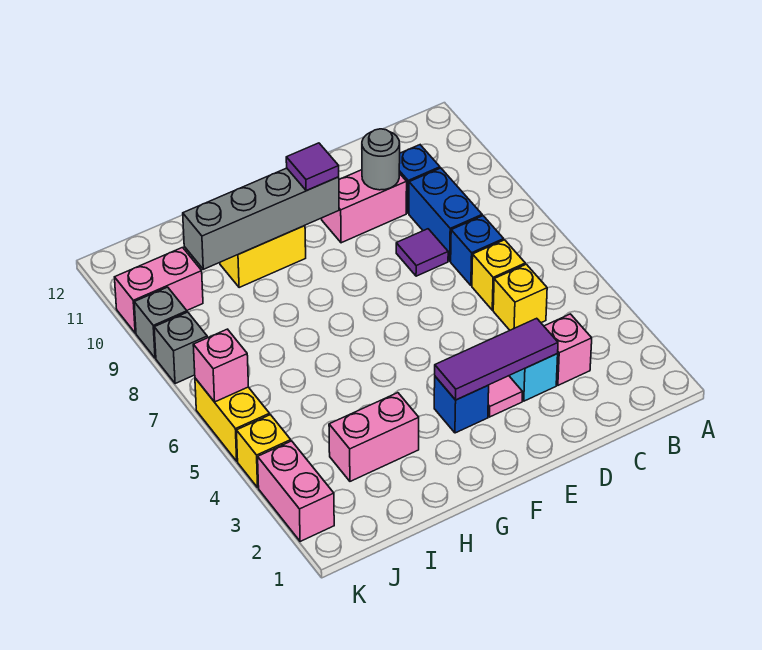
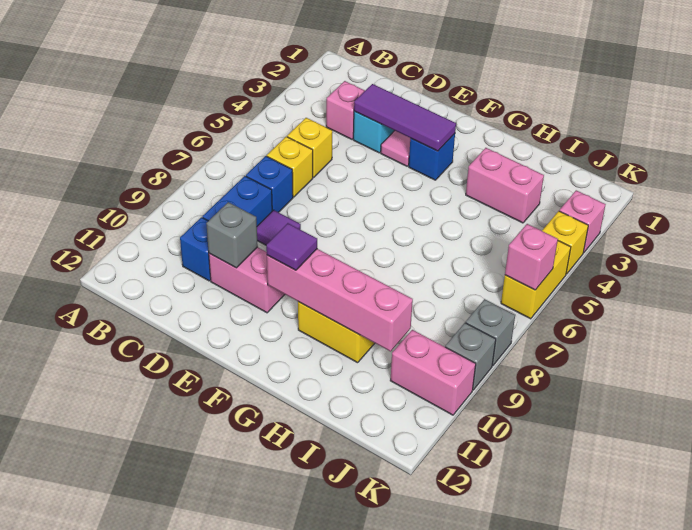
grey 1x1 round brick [362,129,400,190] -> grey 1x1 brick [206,202,258,268]
grey 1x4 brick [183,168,339,269] -> pink 1x4 brick [267,249,413,351]
pink 1x2 brick [258,441,334,542] -> pink 1x1 brick [559,190,606,253]

